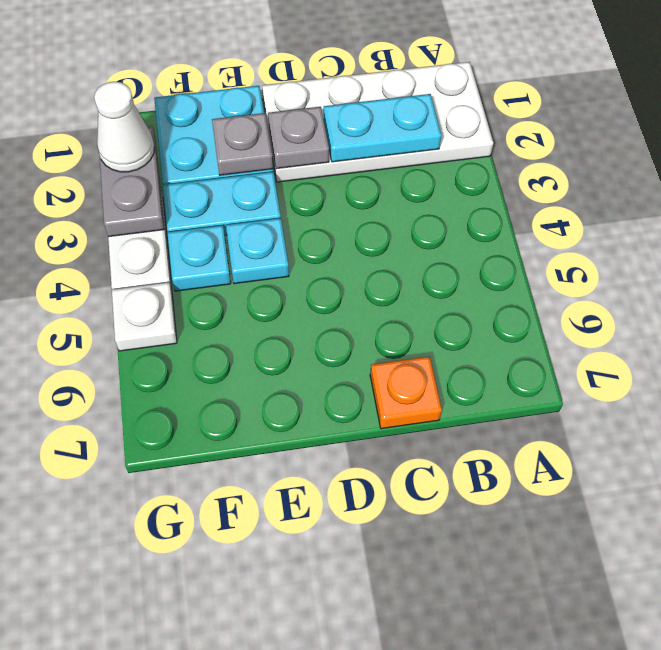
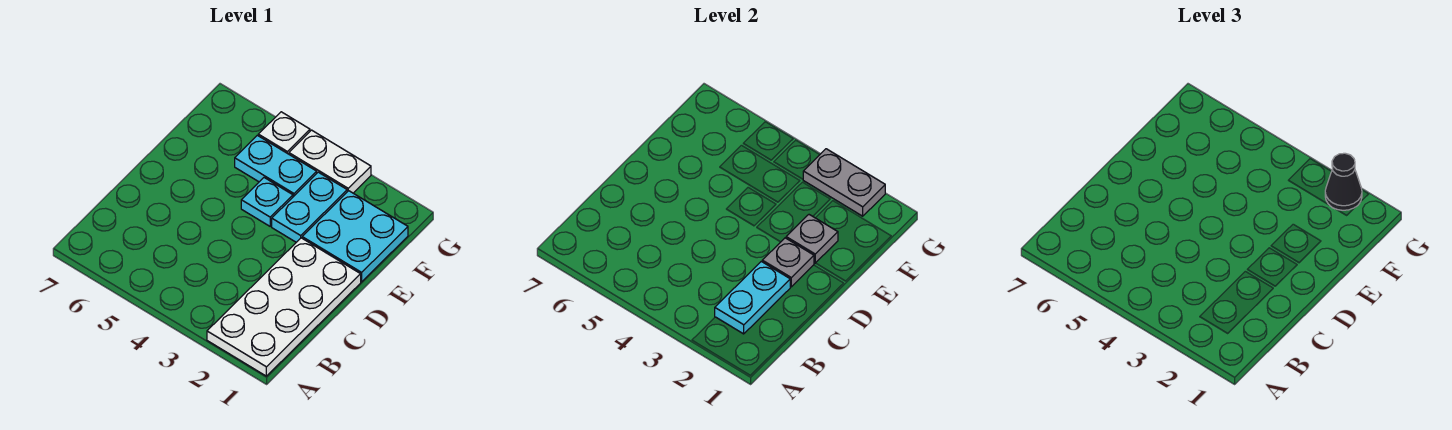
orange 1x1 plate [370,357,442,429] -> none
cyan 1x1 plate [167,225,231,291] -> cyan 1x2 plate [235,135,317,197]
white 1x1 cone [94,82,154,172] -> black 1x1 cone [1325,153,1362,210]

